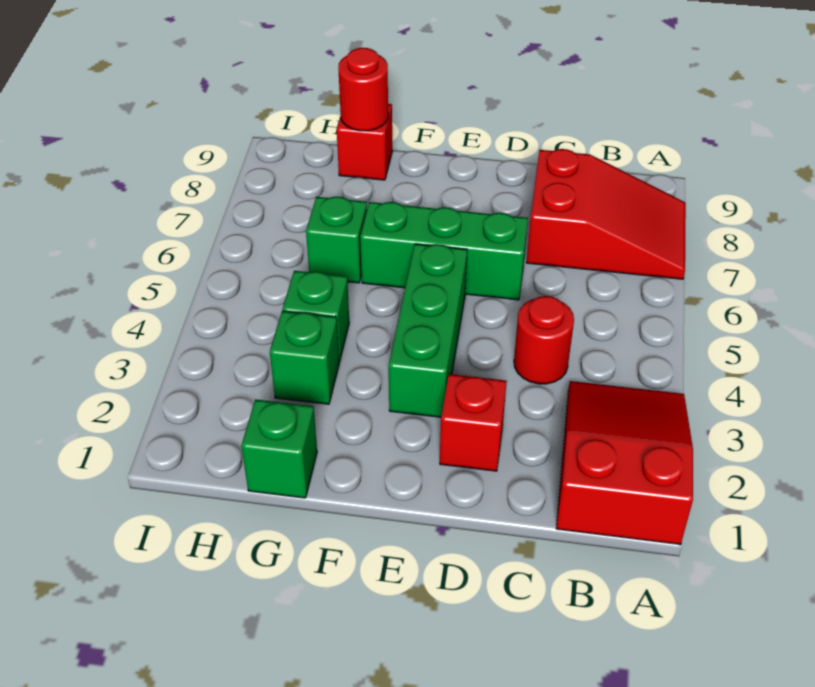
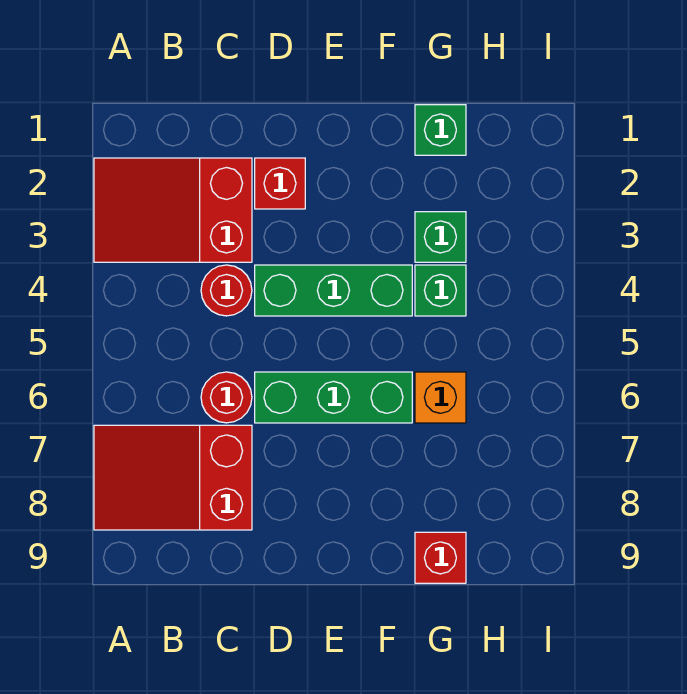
red 2x3 slope [556,381,693,544] -> red 2x3 slope turned to [94,158,252,262]
green 1x3 brick [389,244,467,417] -> green 1x3 brick turned to [255,265,412,316]
green 1x1 brick [306,197,367,283] -> orange 1x1 brick [415,372,466,423]
red 1x1 round brick [338,48,388,131] -> red 1x1 round brick moved to [201,372,252,423]

